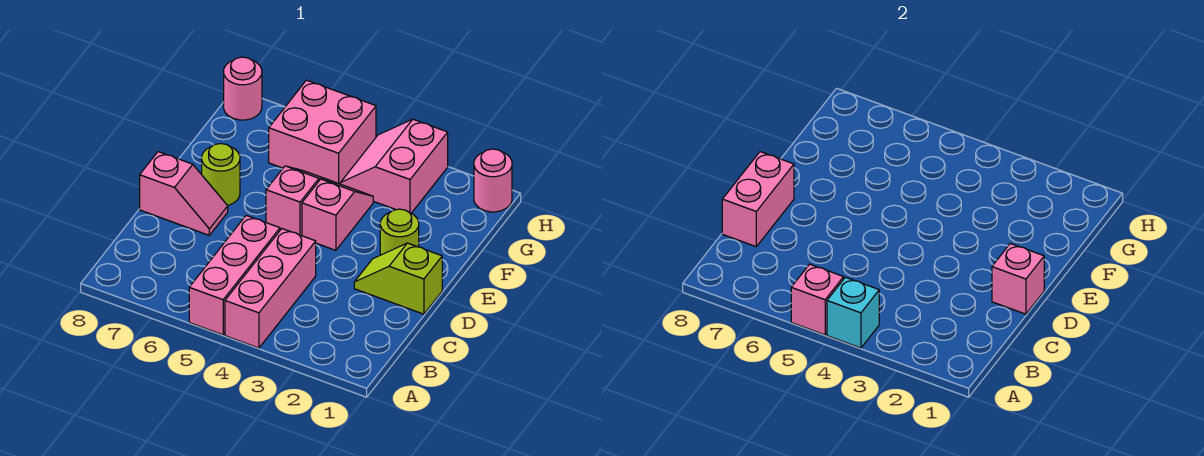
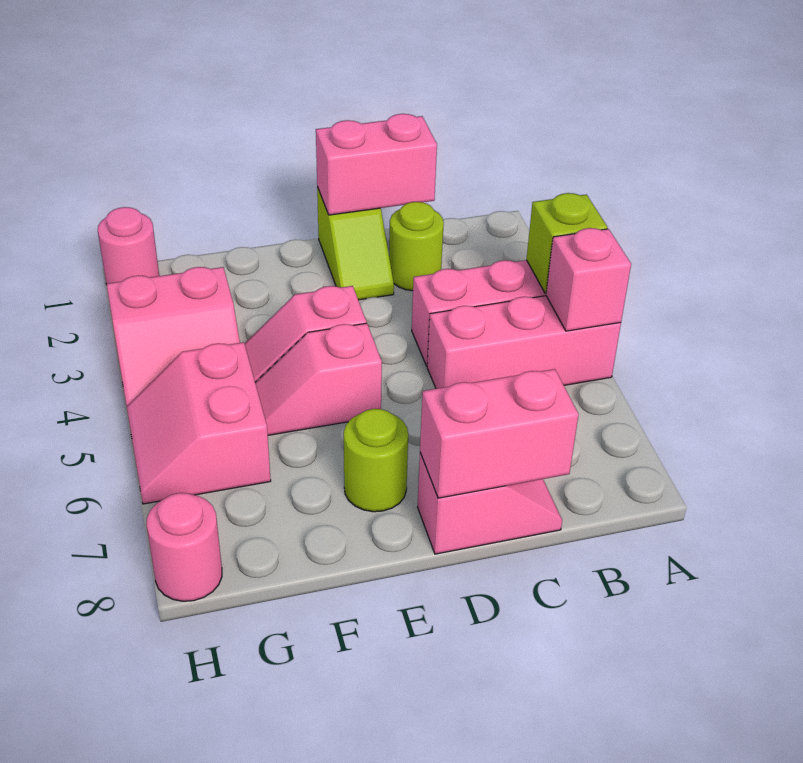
cyan 1x1 brick [827,277,879,348] -> lime 1x1 brick [526,193,608,293]
pink 1x1 brick [992,243,1044,314] -> pink 1x2 brick [316,114,437,215]
pink 1x2 slope [140,152,228,235] -> pink 1x2 slope turned to [418,453,562,554]
lime 1x1 round brick [380,209,419,255] -> lime 1x1 round brick moved to [389,202,444,291]
pink 2x2 brick [269,80,376,184] -> pink 2x2 slope [127,342,271,504]

